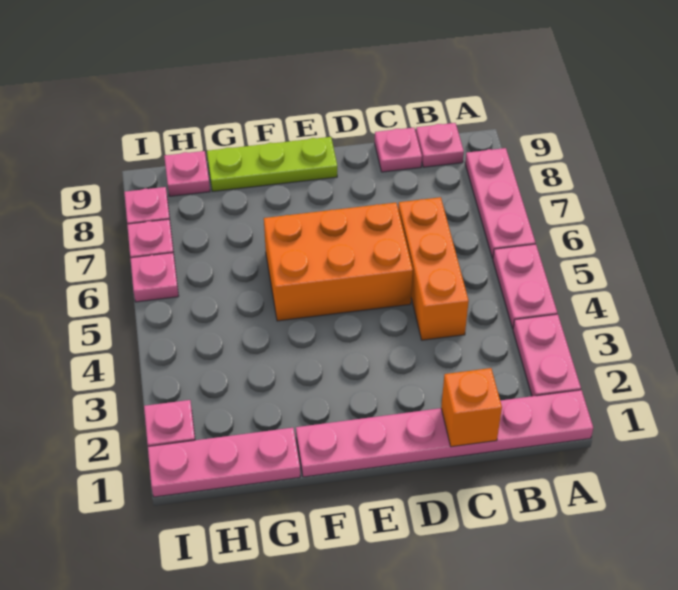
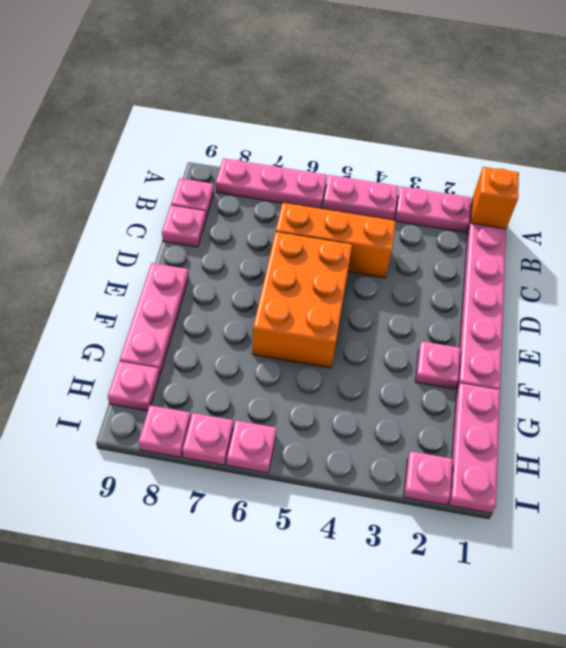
orange 1x1 brick [441,368,502,447] -> orange 1x1 brick moved to [471,167,519,229]
lime 1x3 plate [207,137,337,192] -> pink 1x3 plate [120,263,189,375]
none -> pink 1x1 plate [415,341,460,389]

